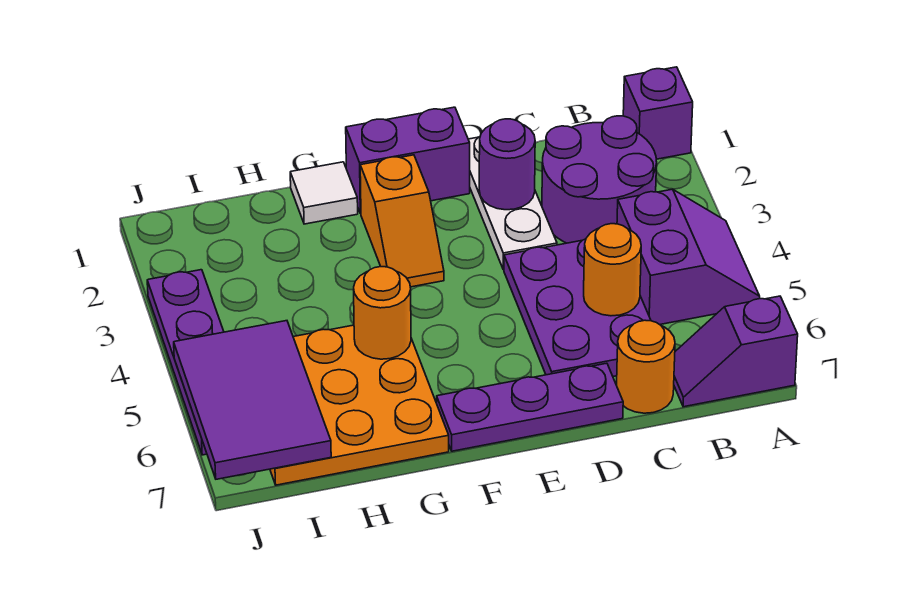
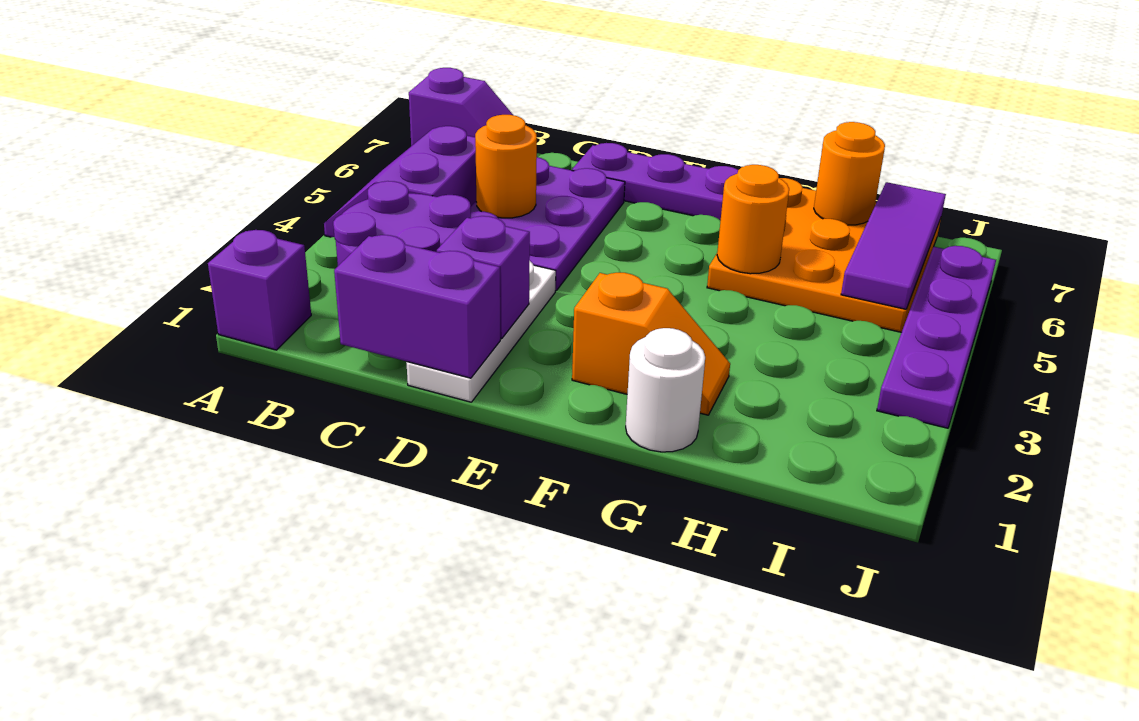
orange 1x1 round brick [617,320,675,413] -> orange 1x1 round brick moved to [814,122,885,225]
purple 1x1 round brick [479,119,535,210] -> purple 1x1 brick [437,216,530,339]
purple 1x2 brick [346,107,470,214] -> purple 1x2 brick moved to [334,235,500,378]
orange 1x2 slope [360,155,444,287] -> orange 1x2 slope turned to [572,273,730,415]
white 1x1 tile [290,162,358,224] -> white 1x1 round brick [626,328,705,452]
purple 2x3 tile [174,321,331,479] -> purple 1x3 tile [841,182,946,309]

